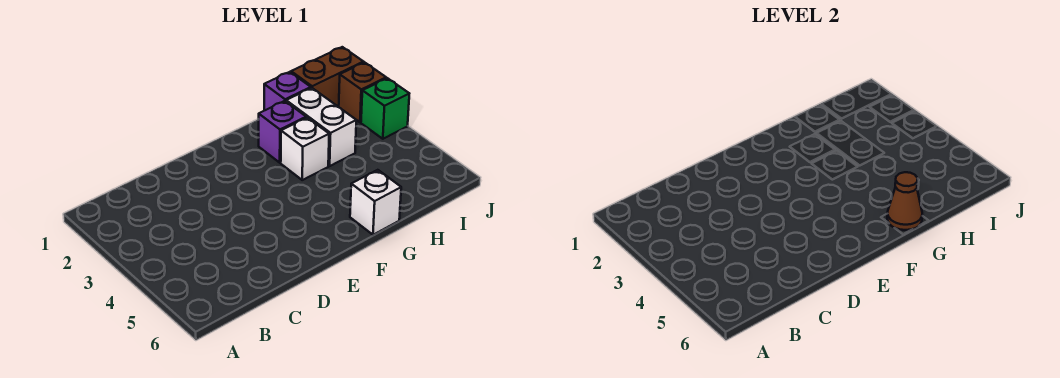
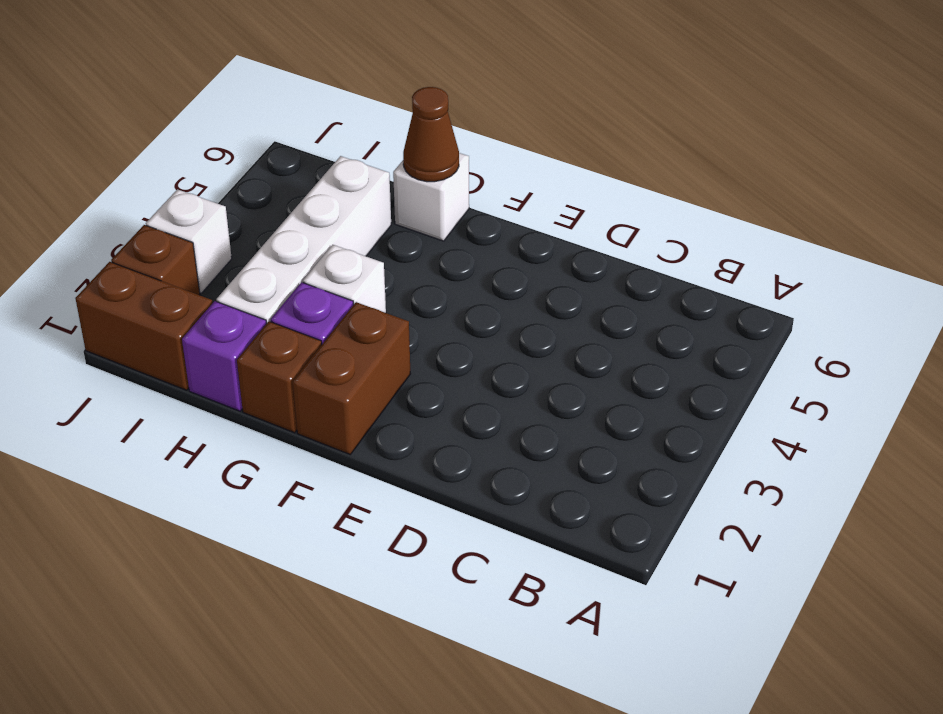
none -> brown 1x2 brick [293,302,411,454]
none -> brown 1x1 brick [237,321,322,433]
white 1x2 brick [286,88,356,166] -> white 1x4 brick [216,156,391,323]
green 1x1 brick [361,78,409,139] -> white 1x1 brick [146,189,232,293]

